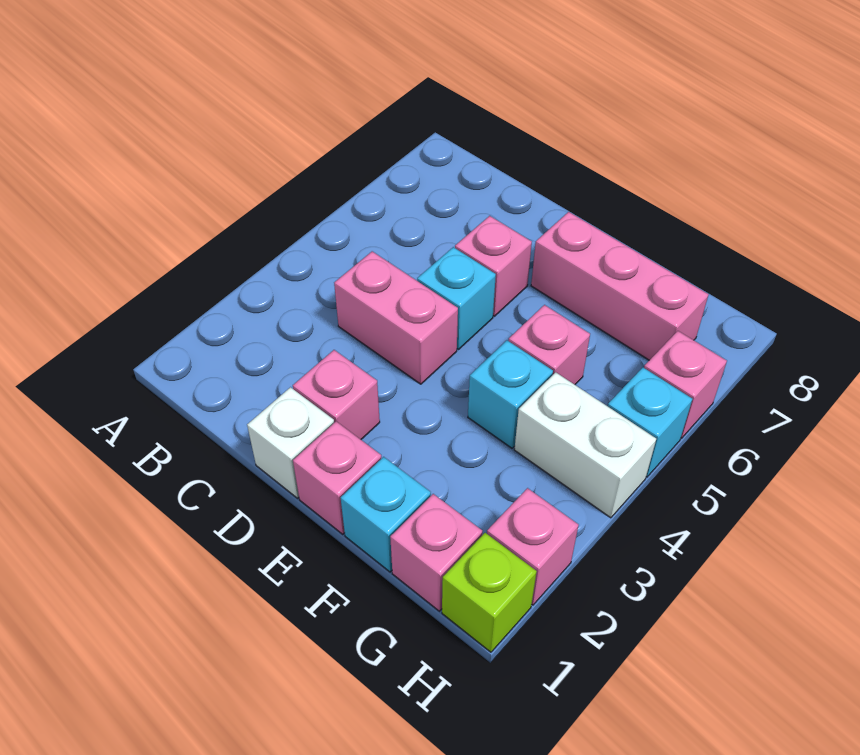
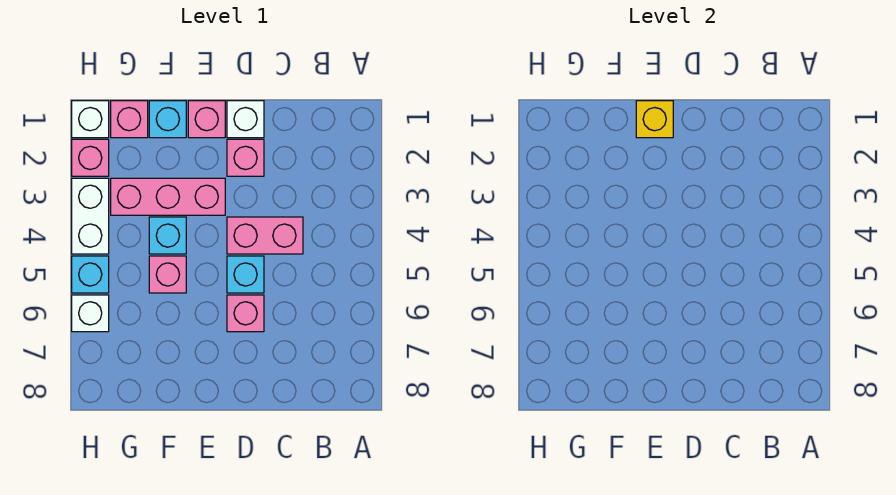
none -> yellow 1x1 brick [636,101,673,138]
pink 1x3 brick [531,212,709,360] -> pink 1x3 brick moved to [111,178,225,215]
white 1x2 brick [514,372,656,518] -> white 1x2 brick turned to [72,178,109,254]
lime 1x1 brick [442,533,537,652] -> white 1x1 brick [72,101,109,138]
pink 1x1 brick [644,331,727,438] -> white 1x1 brick [72,295,109,332]

